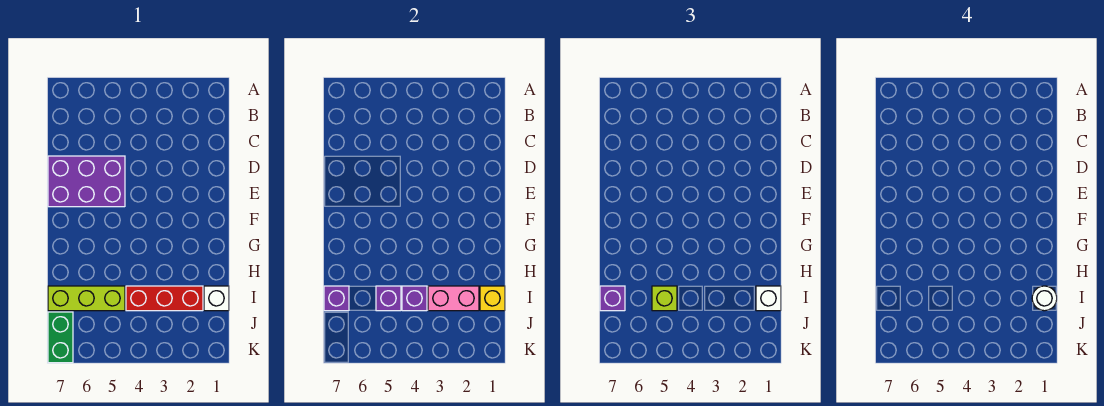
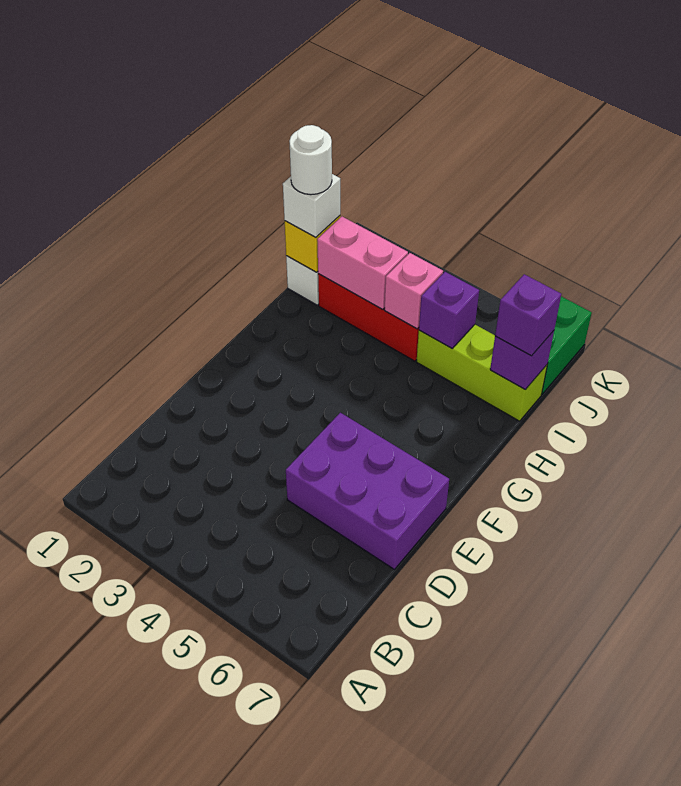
purple 1x1 brick [402,286,427,311] -> pink 1x1 brick [384,253,443,329]
lime 1x1 brick [652,286,677,311] -> none

